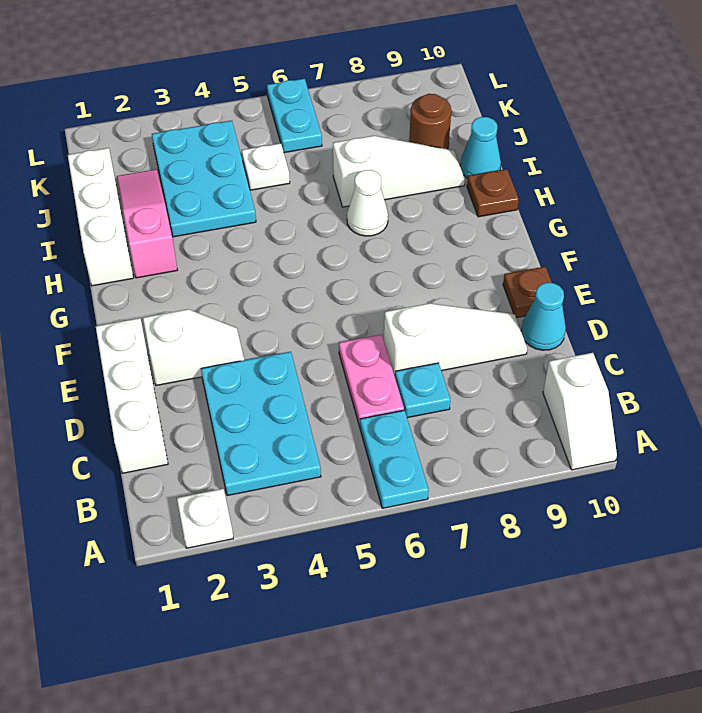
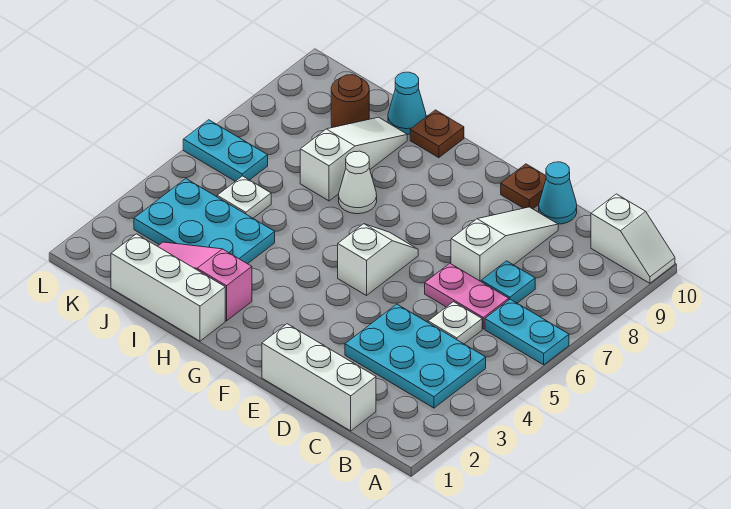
white 1x1 plate [177,489,233,548] -> white 1x1 plate moved to [428,302,482,344]
white 1x2 slope [143,309,244,385] -> white 1x2 slope moved to [338,224,418,296]

